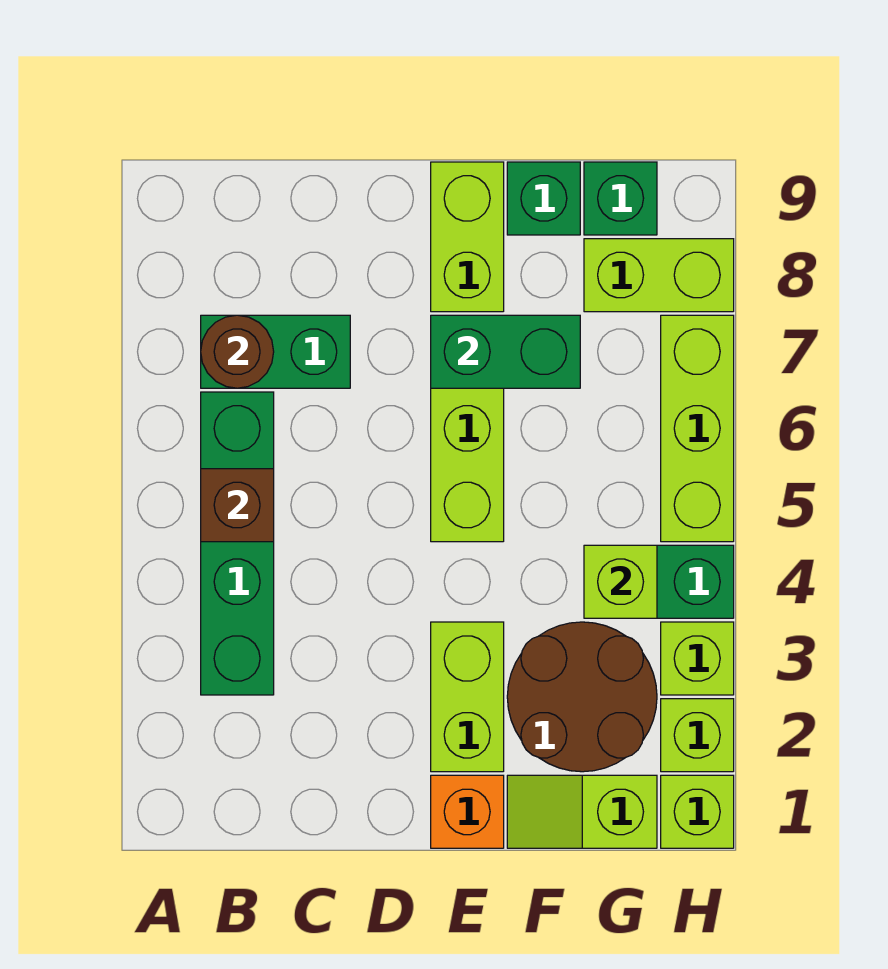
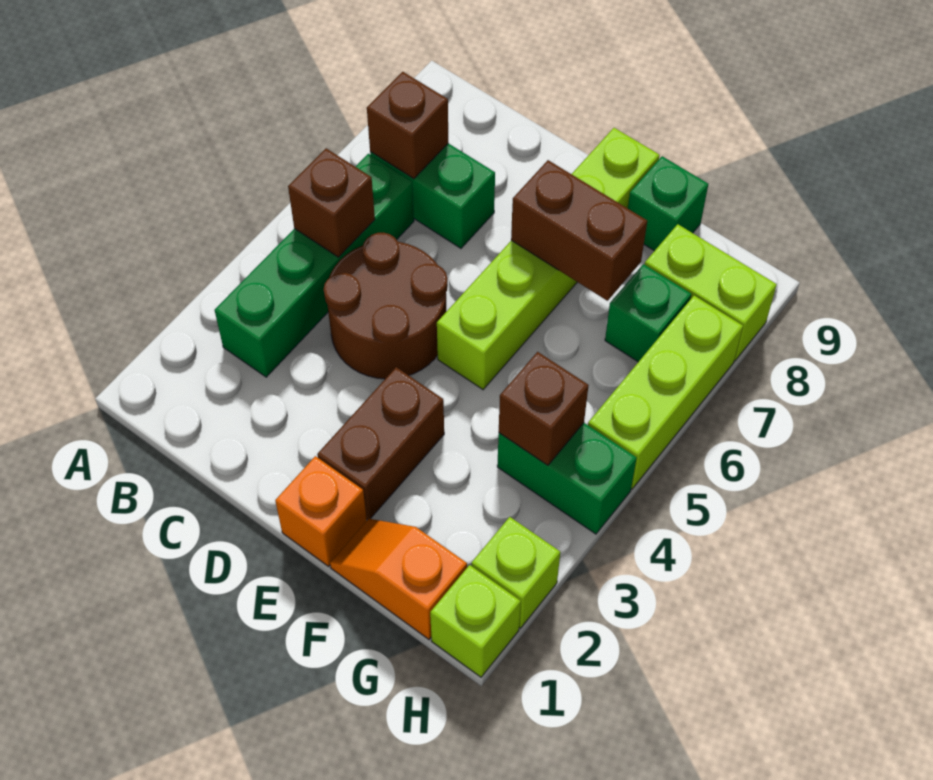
brown 1x1 round brick [201,315,274,388] -> brown 1x1 brick [367,72,448,179]
lime 1x2 brick [431,622,504,772] -> brown 1x2 brick [317,367,444,520]
green 1x2 brick [431,315,580,388] -> brown 1x2 brick [511,160,647,301]
lime 1x2 slope [507,775,657,848] -> orange 1x2 slope [330,519,467,639]
brown 2x2 round brick [507,622,657,772] -> brown 2x2 round brick moved to [324,233,448,379]
lime 1x1 brick [584,545,657,618] -> brown 1x1 brick [499,352,589,465]
green 1x1 brick [584,162,657,235] -> green 1x1 brick moved to [605,264,691,362]
lime 1x1 brick [661,622,734,695] -> none

